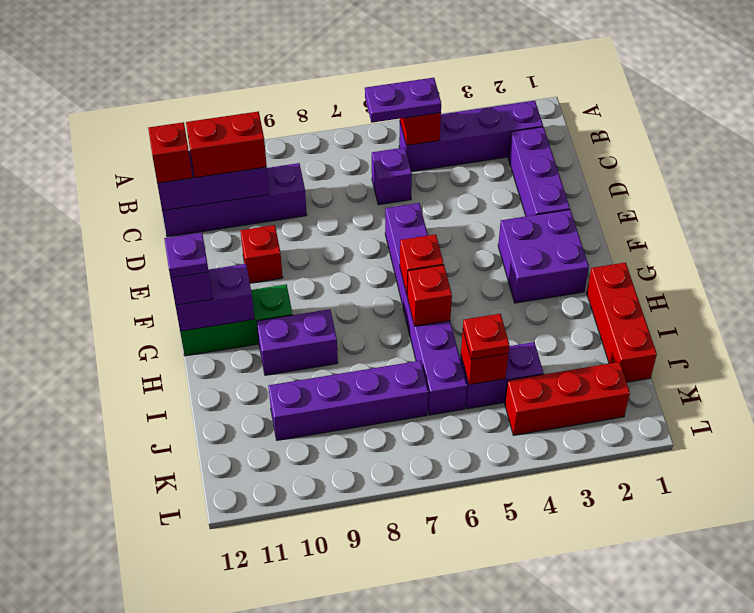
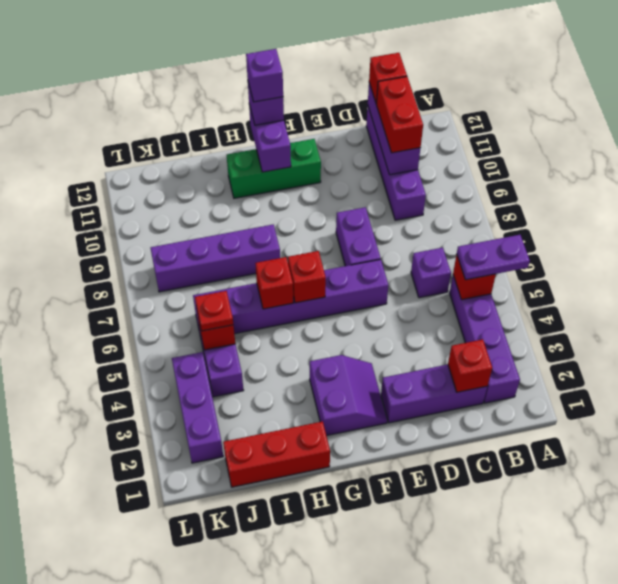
purple 1x2 plate [365,78,441,123] -> purple 1x2 plate turned to [457,235,530,280]
red 1x1 brick [240,225,283,283] -> red 1x1 brick moved to [448,339,492,392]
purple 2x2 brick [498,210,589,303] -> purple 2x2 slope [310,355,387,436]
green 1x3 brick [180,284,293,356] -> green 1x3 brick turned to [227,139,321,198]
purple 1x1 plate [164,233,209,278] -> purple 1x1 brick [246,49,283,102]
purple 1x2 brick [257,309,338,375] -> purple 1x2 brick moved to [336,207,381,266]
purple 1x4 brick [269,361,428,440] -> purple 1x4 brick turned to [151,225,280,292]
red 1x3 brick [505,362,630,435] -> purple 1x3 brick [172,352,223,463]

